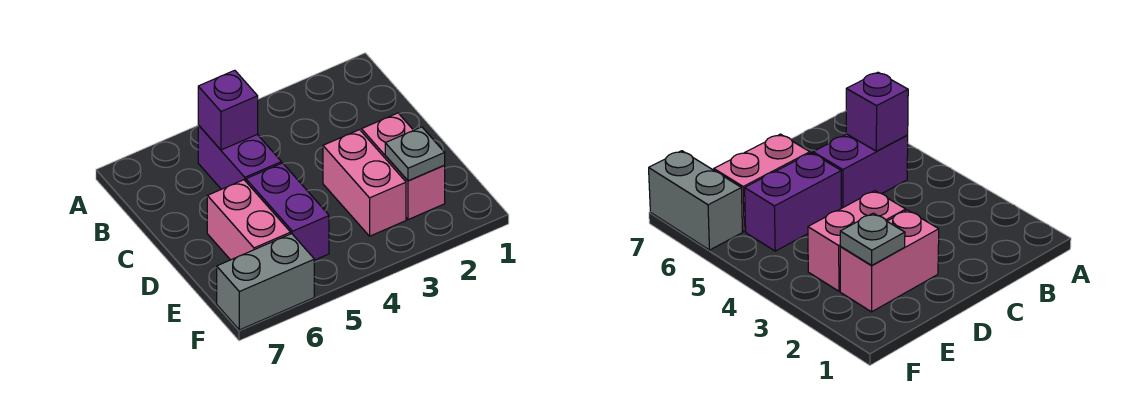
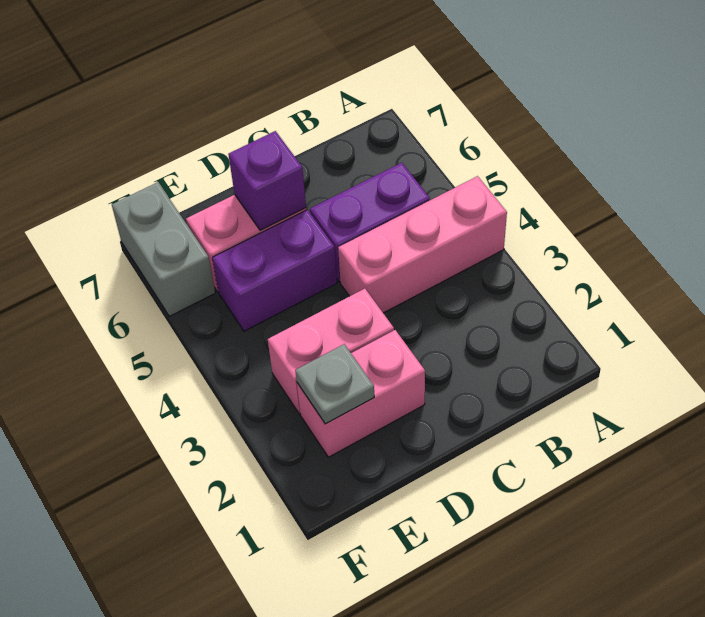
none -> pink 1x3 brick [338,176,507,313]
purple 1x1 brick [198,70,258,150] -> purple 1x1 brick moved to [228,131,306,230]

